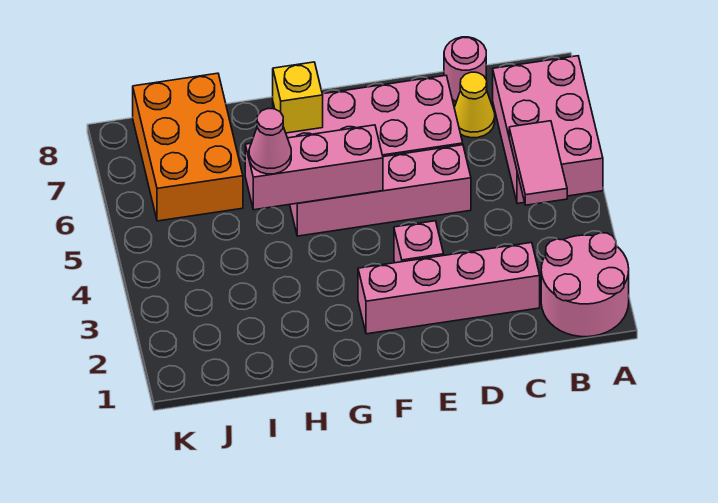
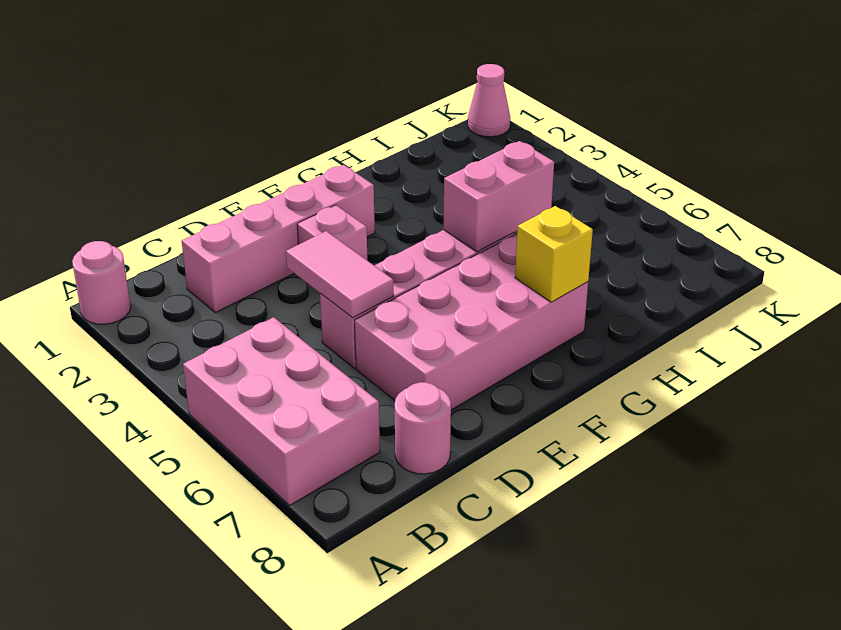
pink 2x2 round brick [541,233,629,337] -> pink 1x1 round brick [72,241,131,324]
pink 1x2 tile [509,121,567,205] -> pink 1x2 tile moved to [286,231,394,318]
yellow 1x1 cone [454,72,495,138] -> none
pink 1x3 brick [245,125,383,210] -> pink 1x2 brick [443,141,554,252]
pink 1x1 cone [249,109,291,174] -> pink 1x1 cone moved to [468,64,510,137]
orange 2x3 brick [133,73,243,221] -> none

